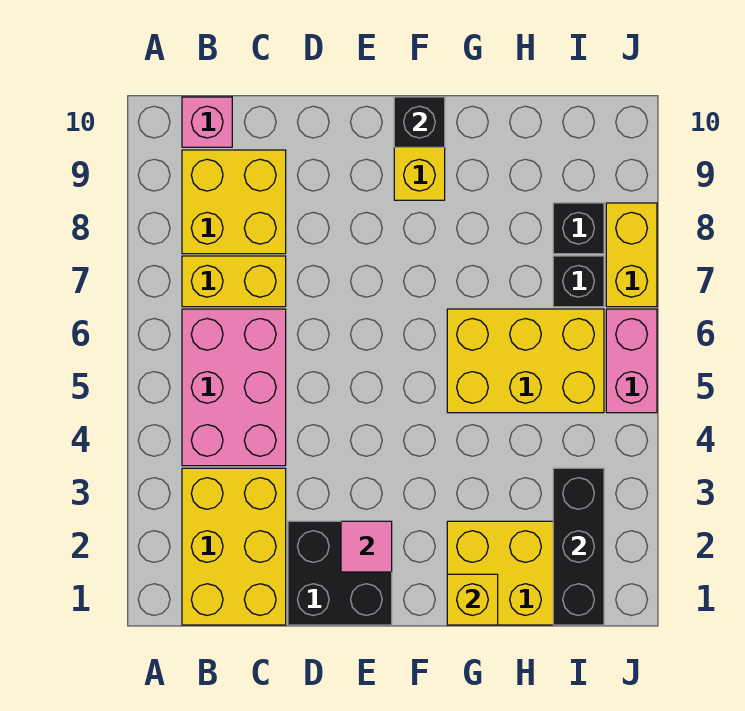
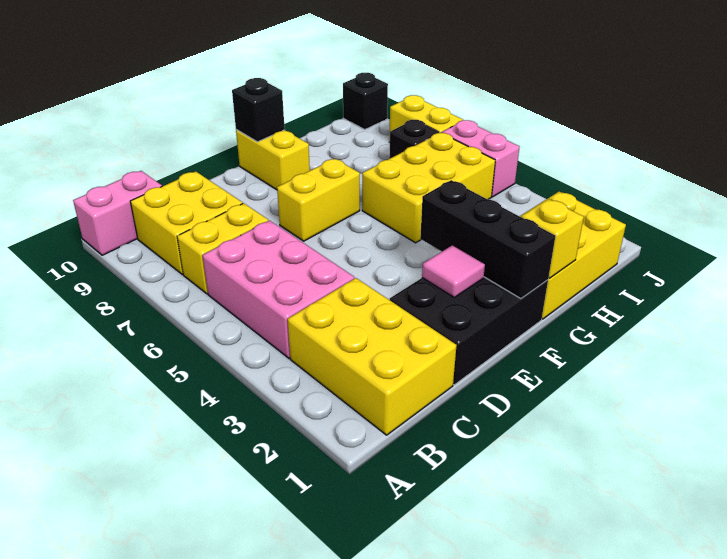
pink 1x1 brick [182,97,232,147] -> pink 1x2 brick [73,171,162,255]
black 2x2 brick [288,521,392,625] -> black 2x3 brick [390,277,548,385]
none -> yellow 1x2 brick [277,159,360,241]
black 1x3 brick [553,468,604,625] -> black 1x3 brick moved to [420,180,555,299]
black 1x1 brick [553,203,604,254] -> black 1x1 brick moved to [343,73,388,129]

